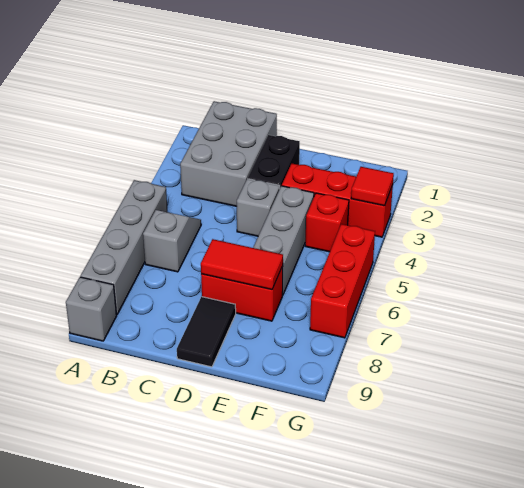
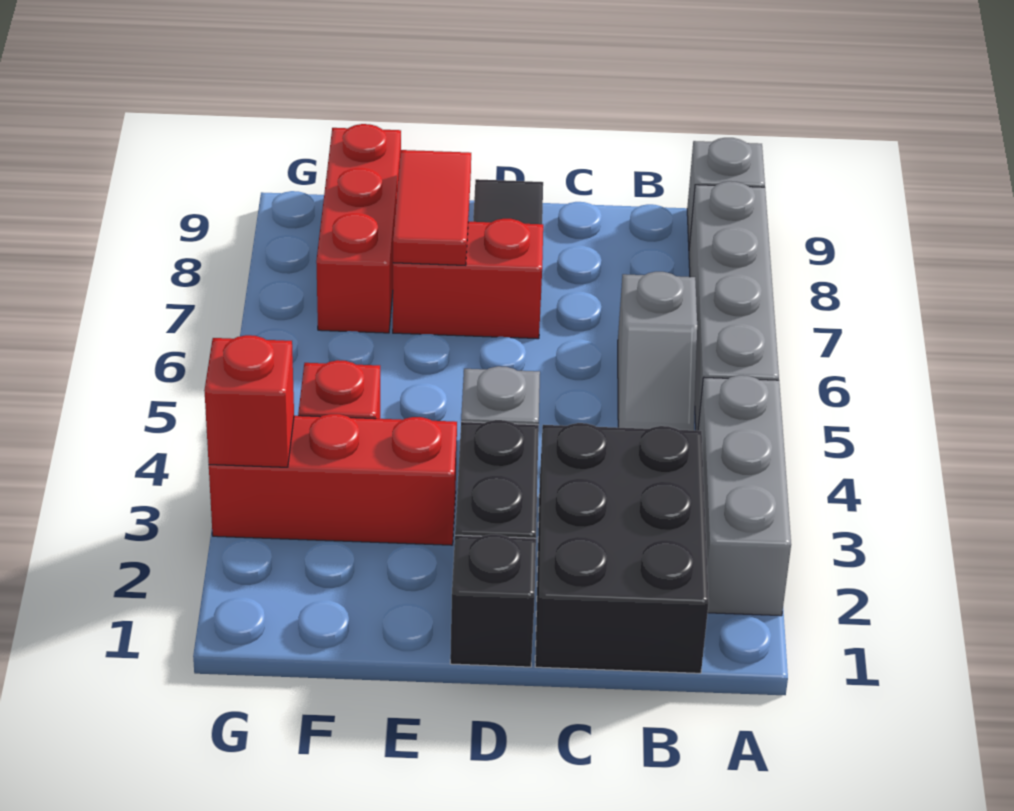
grey 2x3 brick [180,101,277,206] -> black 2x3 brick [535,423,709,673]
none -> black 1x1 brick [450,534,536,667]
red 1x2 tile [201,239,283,290] -> red 1x2 tile turned to [393,150,471,265]
grey 1x3 brick [253,186,314,295] -> grey 1x3 brick moved to [698,375,791,616]
red 1x1 tile [351,167,394,206] -> red 1x1 brick [204,335,294,467]
red 1x3 brick [310,224,375,338] -> red 1x3 brick moved to [316,124,401,333]

